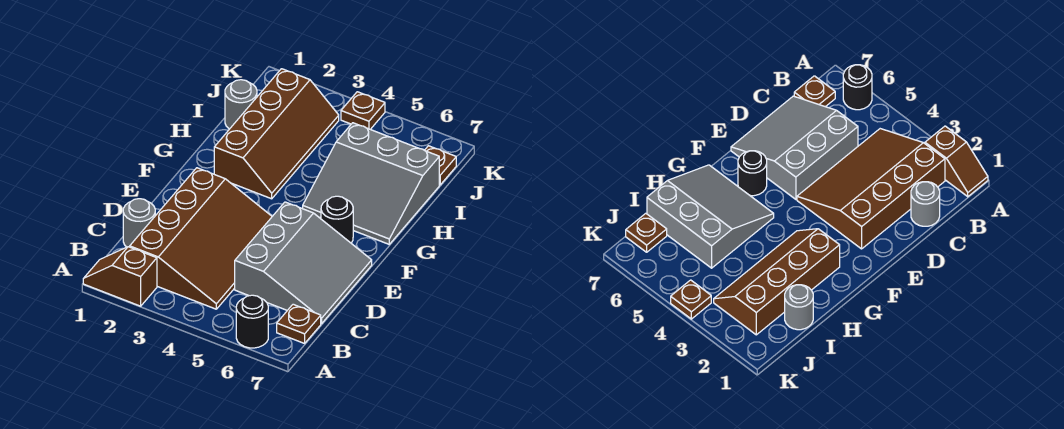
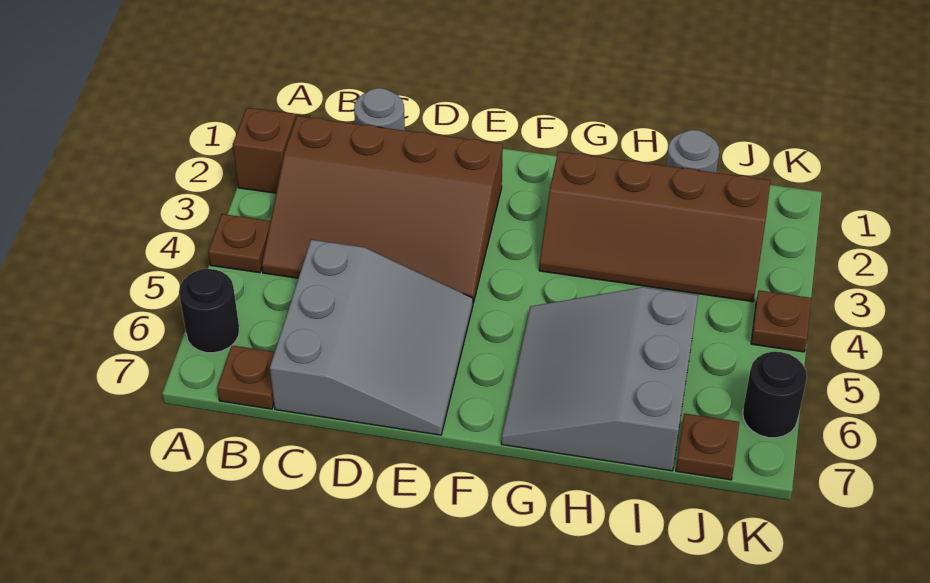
none -> brown 1x1 plate [208,214,270,273]
grey 3x3 slope [235,202,372,324] -> grey 3x3 slope turned to [270,240,473,435]
black 1x1 round brick [321,196,353,243] -> black 1x1 round brick moved to [743,352,807,438]

